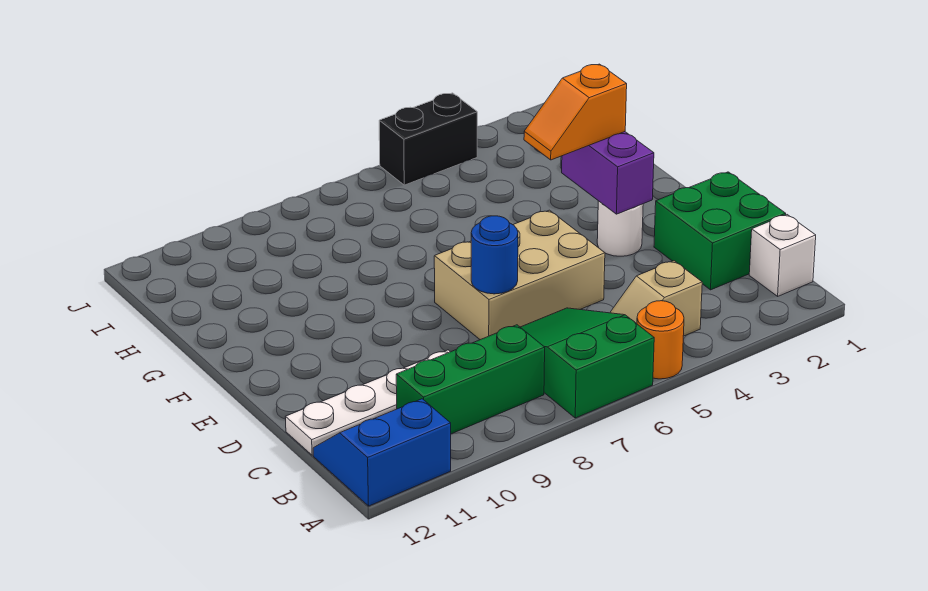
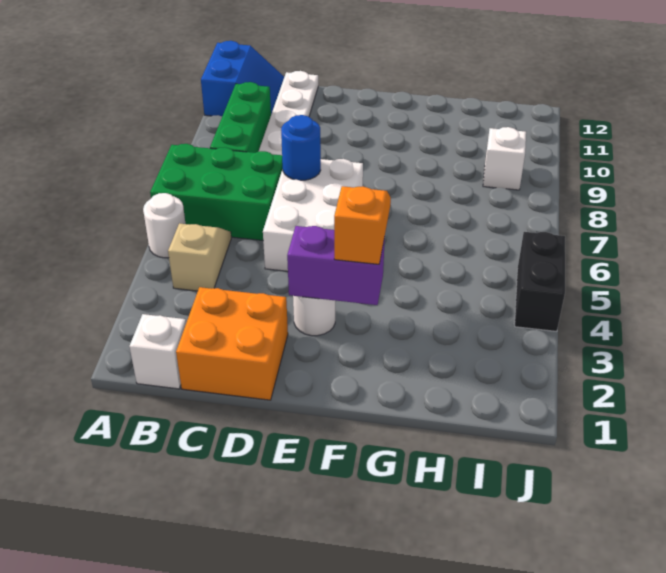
orange 1x1 round brick [637,301,684,379] -> white 1x1 round brick [143,193,185,258]
green 2x3 slope [520,308,654,418] -> green 2x3 brick [150,144,283,240]
green 2x2 brick [654,172,786,290] -> orange 2x2 brick [176,287,288,400]
tan 2x3 brick [434,210,605,340] -> white 2x3 brick [263,159,363,271]
none -> white 1x1 brick [483,127,526,190]

